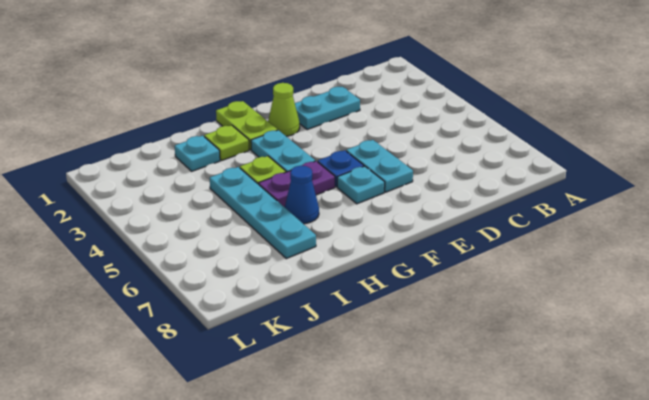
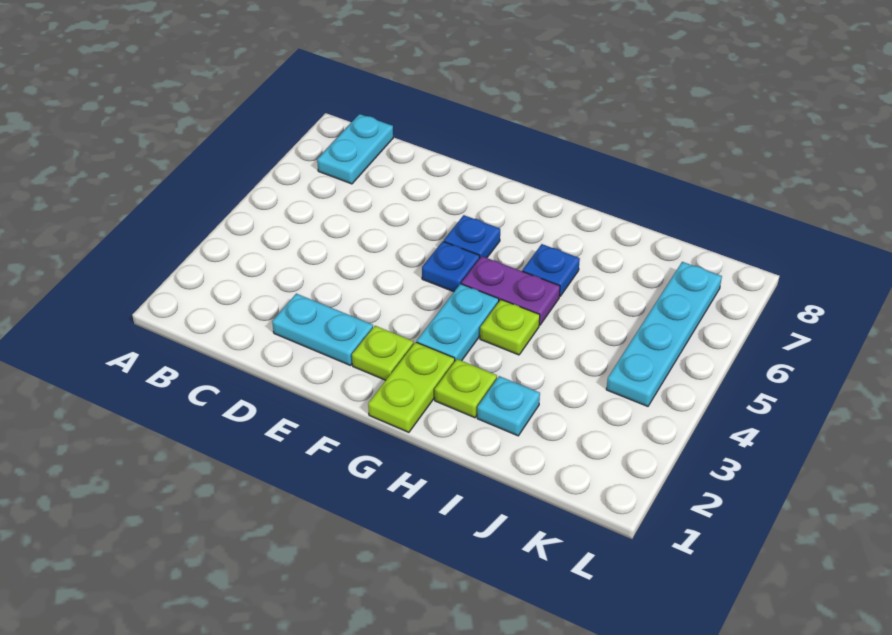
cyan 1x2 plate [346,140,413,192] -> cyan 1x2 plate moved to [317,114,393,184]
lime 1x1 cone [268,83,300,136] -> lime 1x1 plate [352,326,414,380]
cyan 1x1 plate [337,166,385,204] -> blue 1x1 plate [444,215,500,258]
blue 1x1 cone [285,166,319,224] -> blue 1x1 plate [522,244,580,297]
cyan 1x4 plate [210,167,316,259] -> cyan 1x4 plate moved to [606,262,722,406]

